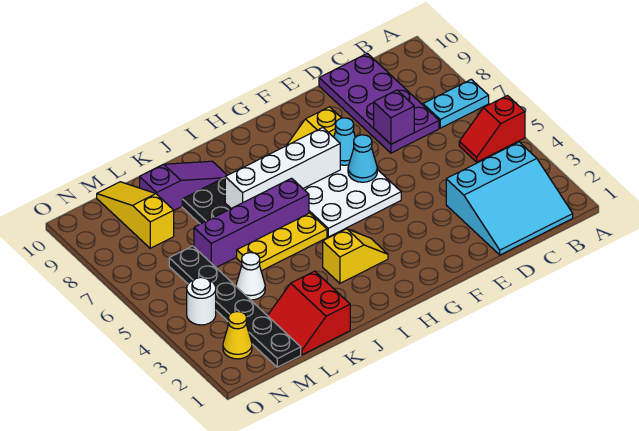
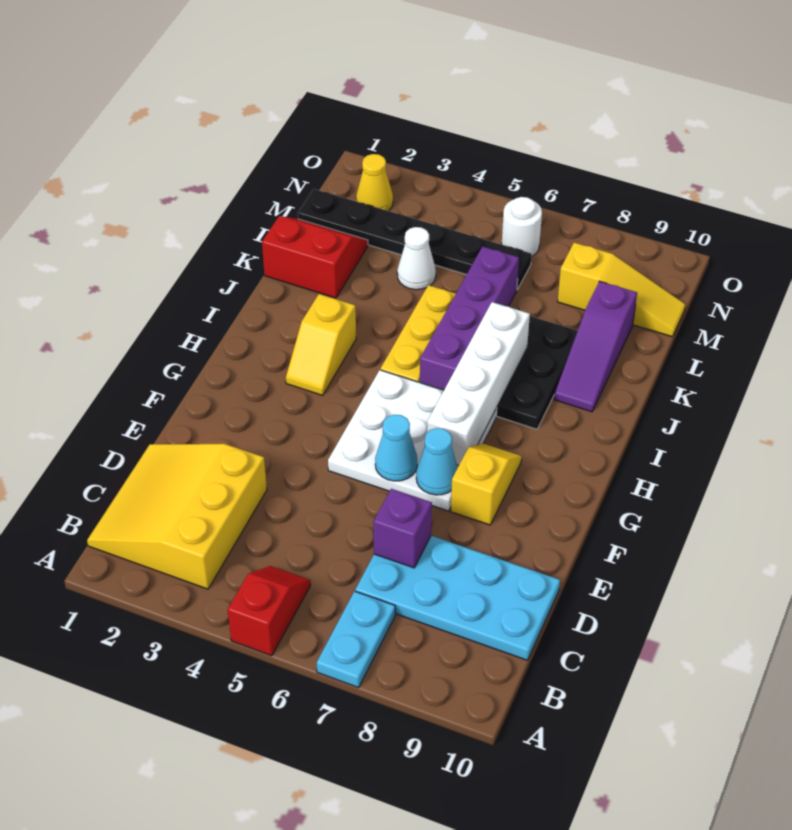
cyan 3x3 slope [446,142,573,255] -> yellow 3x3 slope [87,444,267,589]
purple 2x4 plate [319,53,439,153] -> cyan 2x4 plate [355,536,560,660]
white 1x1 round brick [187,277,216,325] -> white 1x1 round brick moved to [502,197,542,256]

